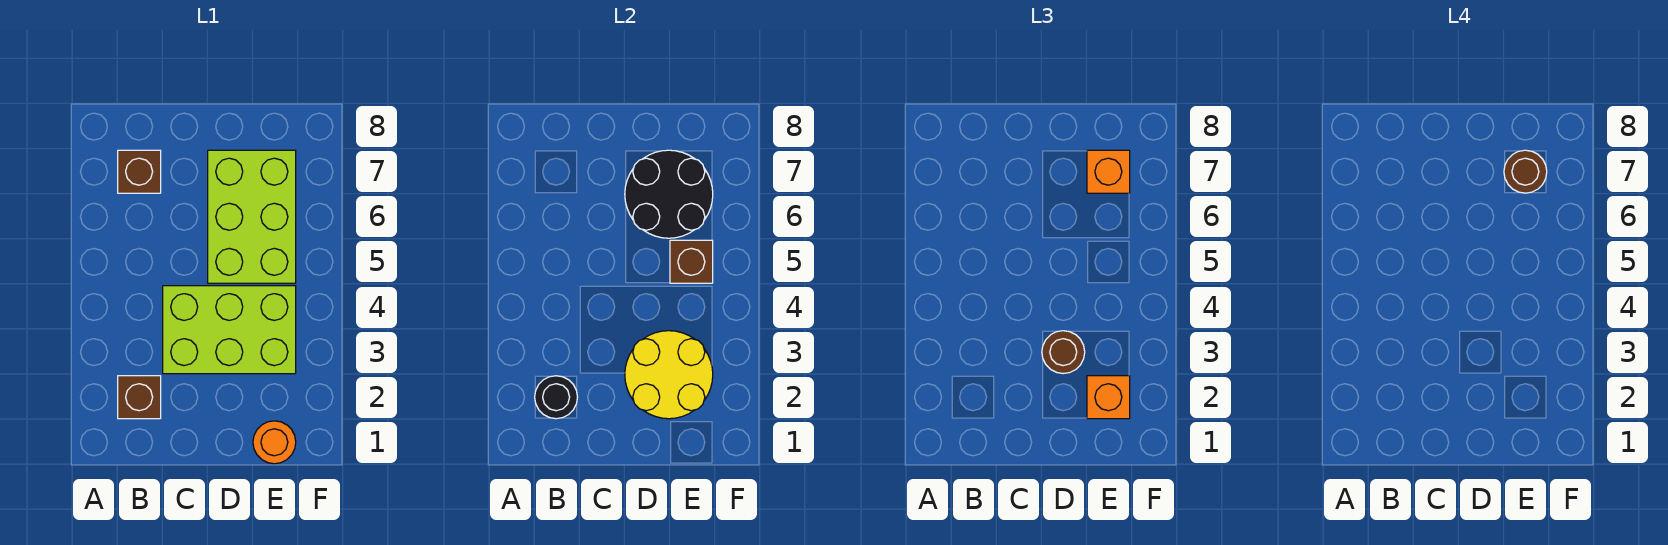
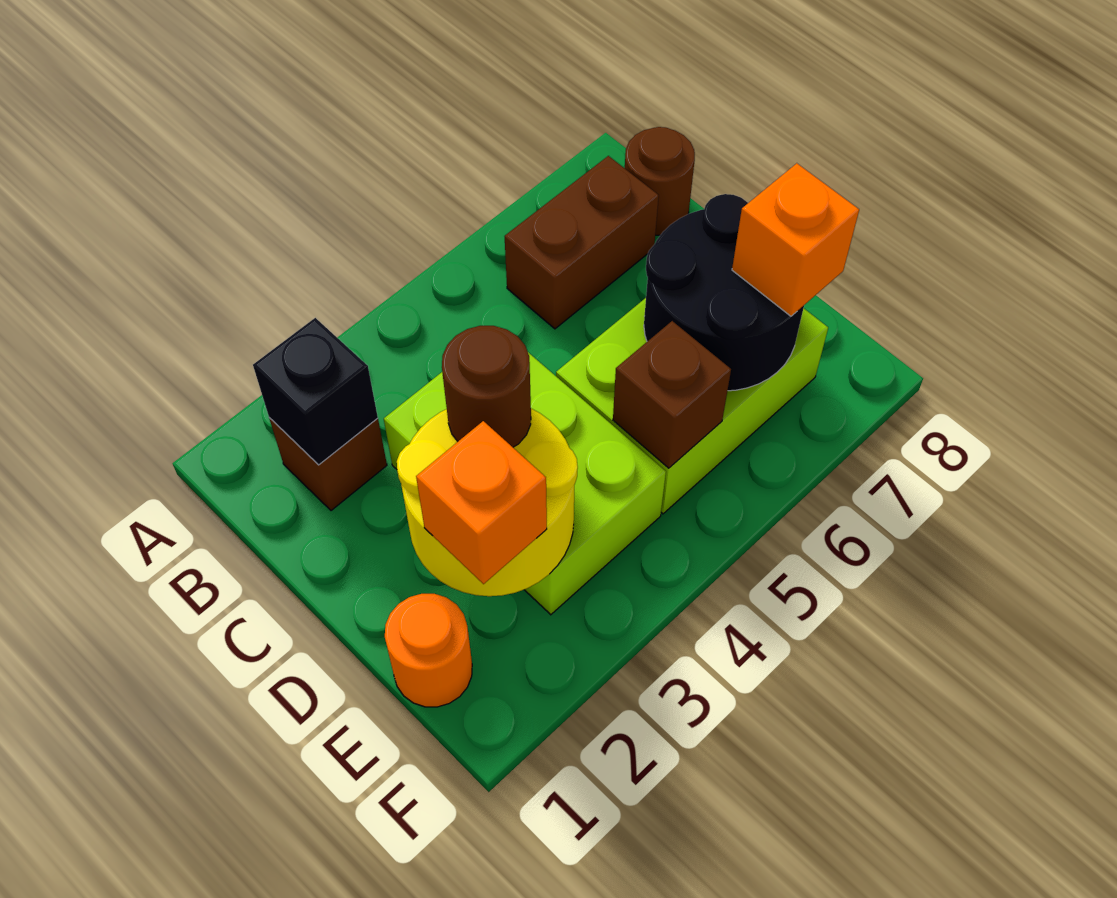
black 1x1 round brick [535,376,577,419] -> black 1x1 brick [253,318,378,465]
brown 1x1 brick [118,150,161,193] -> brown 1x2 brick [505,156,659,329]
brown 1x1 round brick [1504,150,1547,193] -> brown 1x1 round brick moved to [625,127,695,235]

